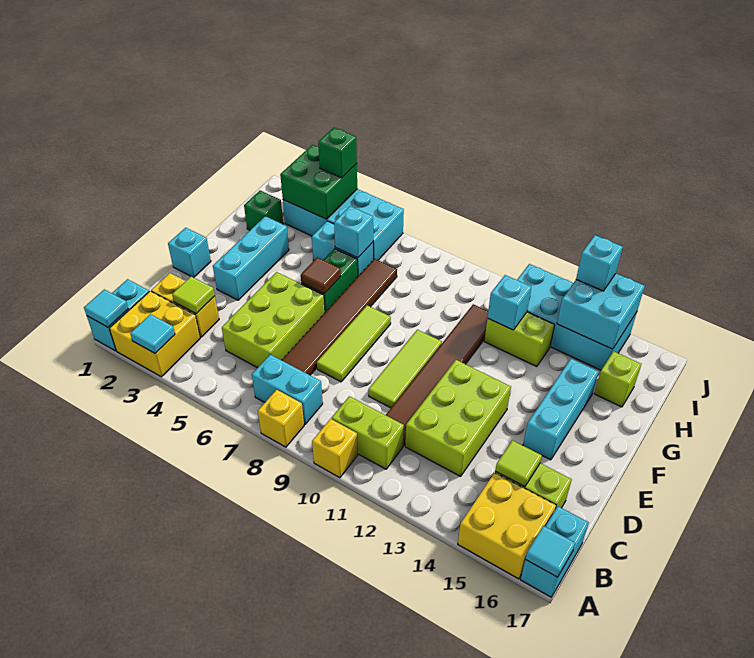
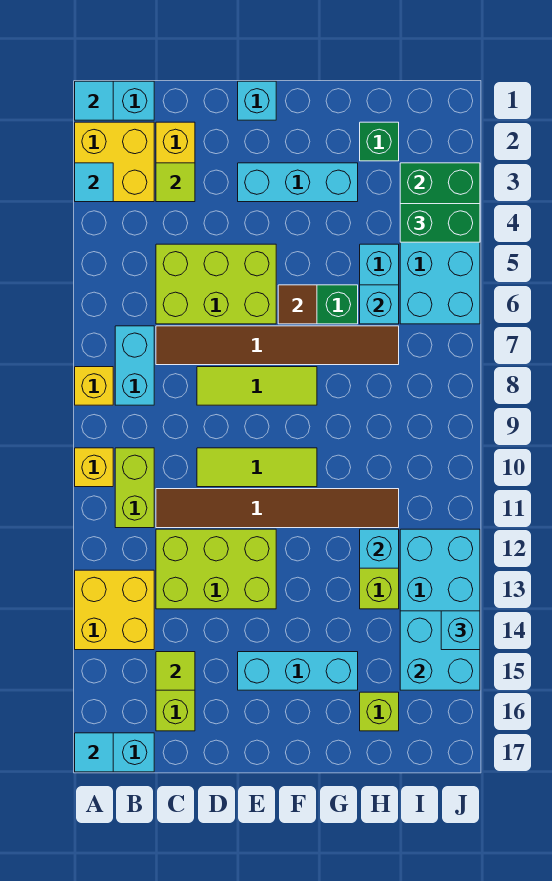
yellow 2x2 brick [458,473,556,579] -> yellow 2x2 brick moved to [75,570,154,650]
green 1x1 brick [318,128,357,178] -> green 1x2 brick [400,204,480,242]

